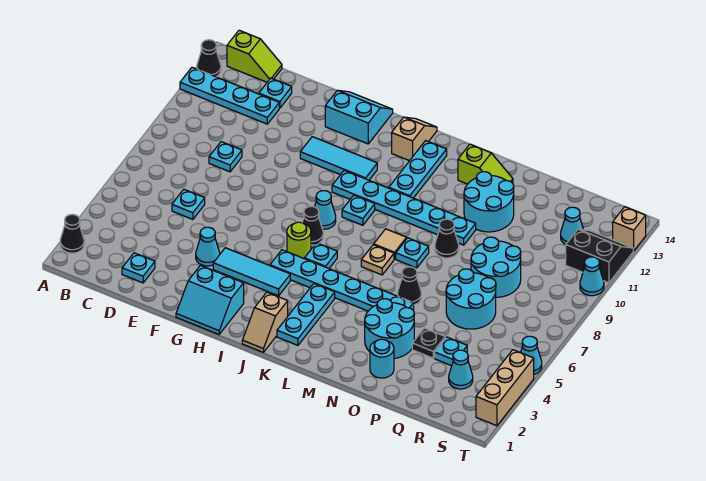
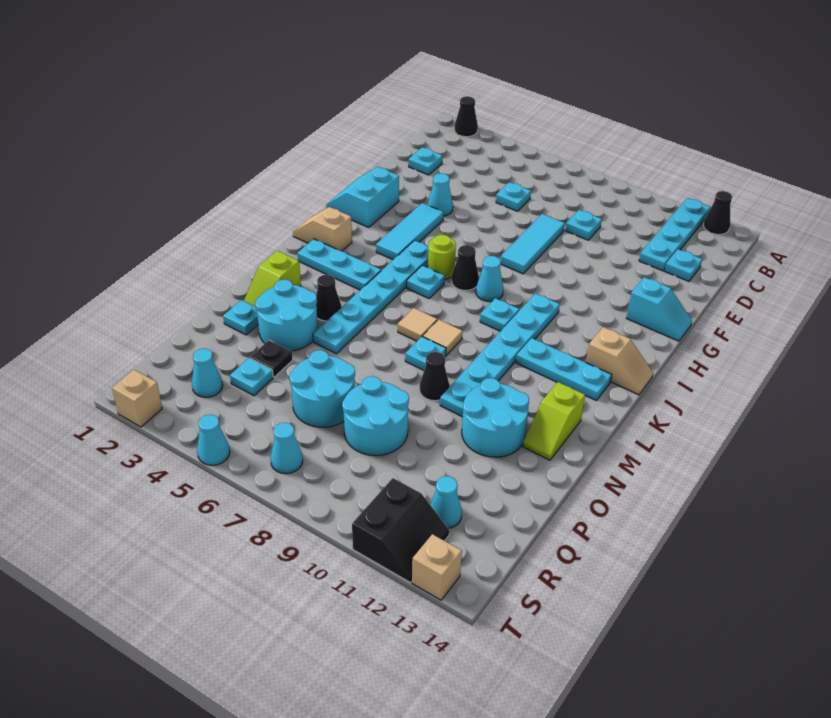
lime 1x2 slope [227,30,282,82] -> lime 1x2 slope moved to [244,251,301,307]
cyan 1x3 tile [300,137,377,180] -> cyan 1x3 tile moved to [501,214,565,274]
cyan 2x2 slope [325,90,393,144] -> cyan 1x2 slope [627,277,692,341]
tan 1x1 plate [361,245,394,275] -> tan 1x1 tile [398,308,437,341]
black 1x1 cone [398,267,421,305] -> black 1x1 cone moved to [316,275,342,321]
cyan 1x1 round brick [370,339,394,378] -> cyan 1x1 plate [223,300,258,335]
tan 1x3 brick [476,350,534,426] -> tan 1x1 brick [112,370,162,427]
cyan 1x1 cone [580,257,604,296] -> cyan 1x1 cone moved to [270,423,303,474]

